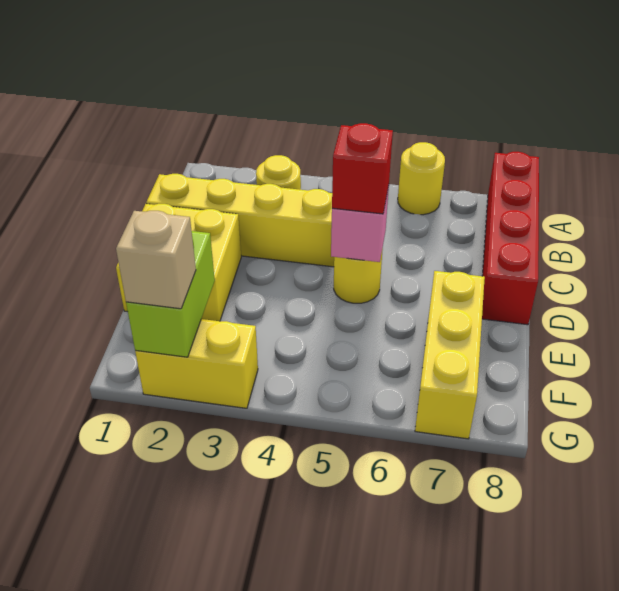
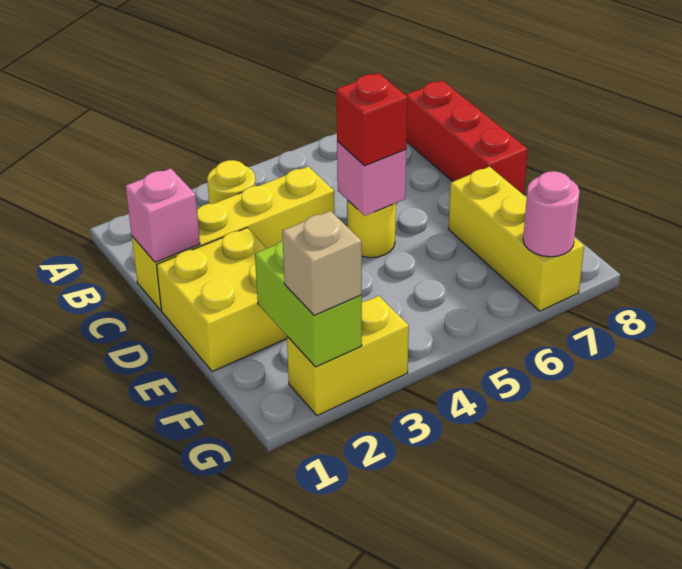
yellow 1x1 round brick [398,142,445,215] -> none
red 1x4 brick [482,152,539,325] -> red 1x3 brick [406,81,528,195]
none -> pink 1x1 brick [126,168,200,262]
none -> pink 1x1 round brick [523,171,580,257]

